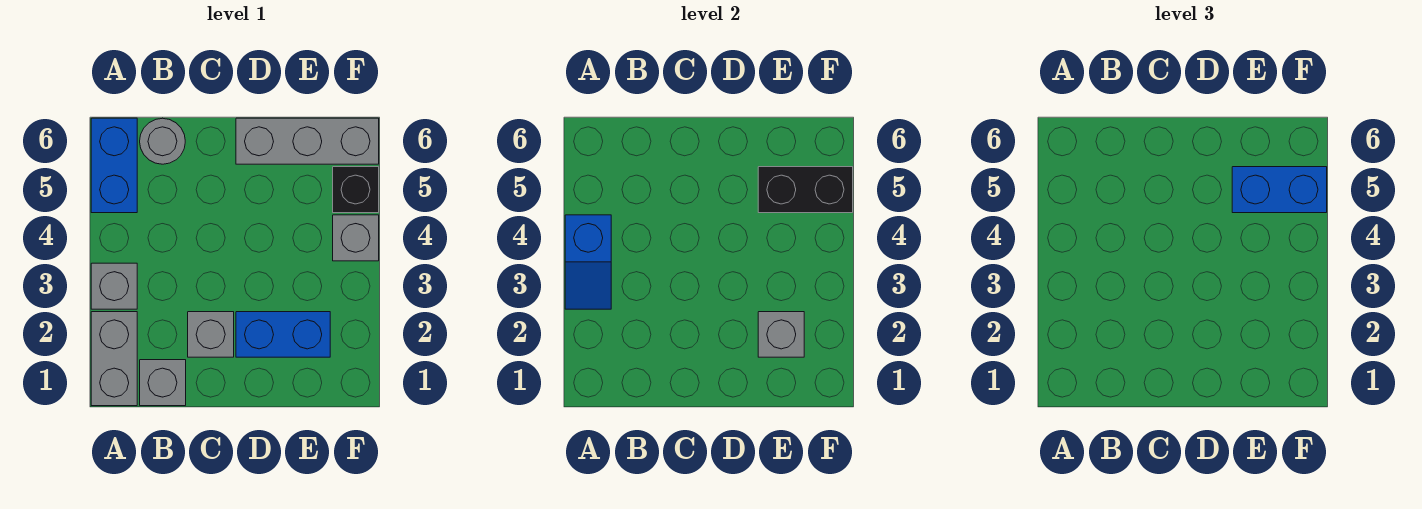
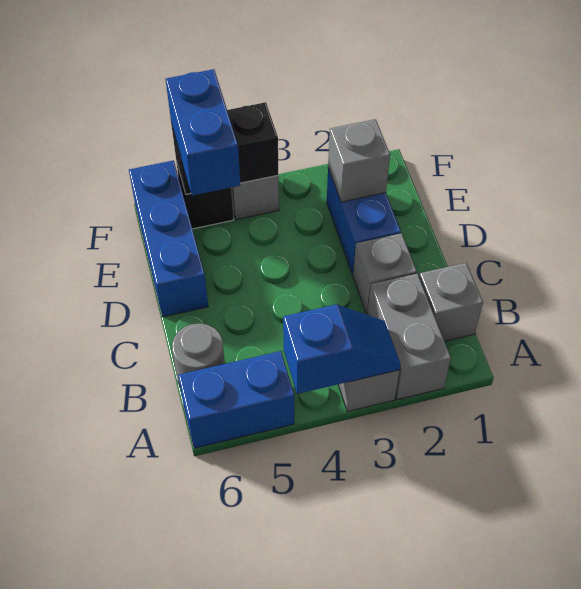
grey 1x2 brick [91,312,137,406] -> grey 1x2 brick turned to [367,274,451,400]
grey 1x3 brick [236,118,379,164] -> blue 1x3 brick [129,160,208,317]
black 1x2 brick [758,167,853,213] -> black 1x2 brick turned to [171,102,279,194]

